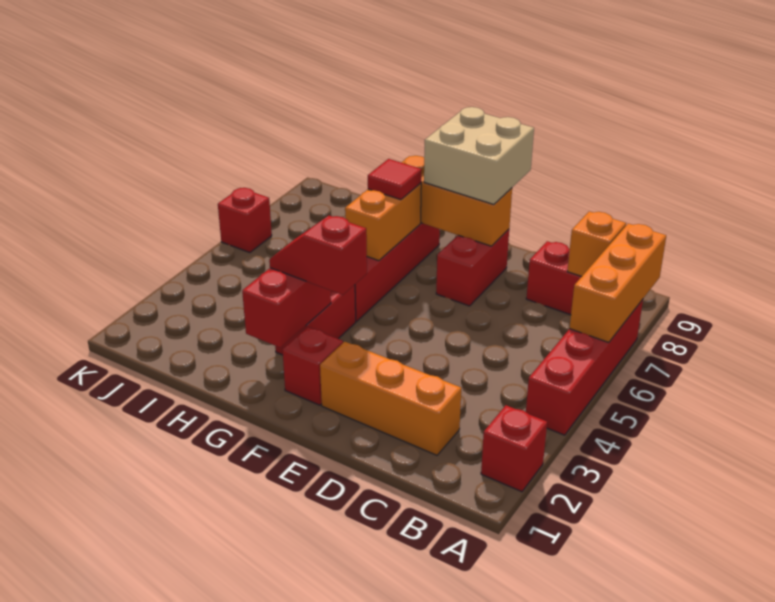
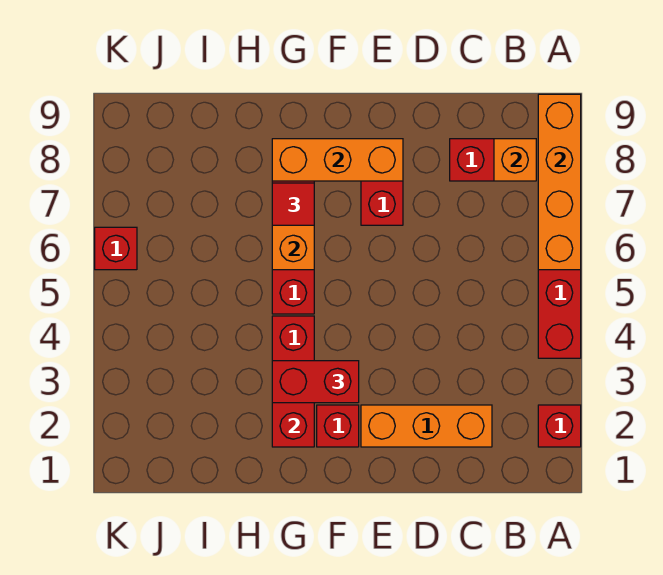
orange 1x3 brick [569,224,666,343] -> orange 1x4 brick [538,94,581,270]
tan 2x2 brick [424,107,534,204] -> none
red 1x2 slope [269,216,367,295] -> red 1x2 brick [272,361,359,403]

